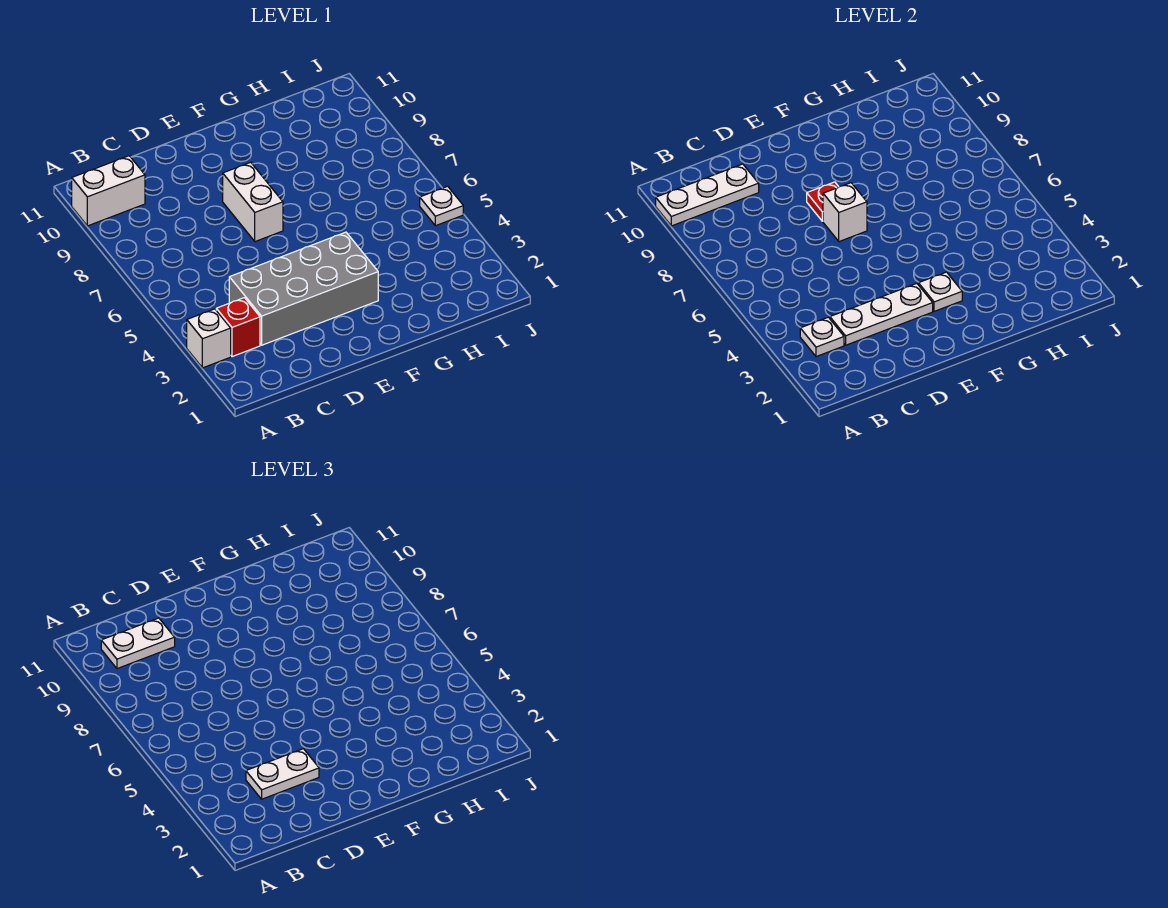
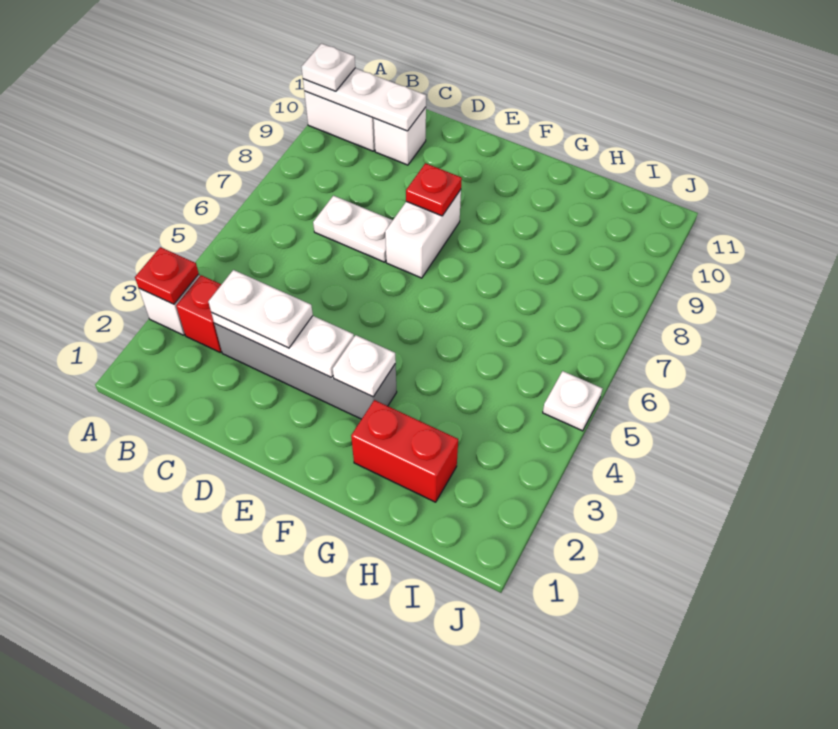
none -> red 1x1 plate [135,247,199,304]
white 1x1 plate [800,317,844,357] -> white 1x1 plate moved to [302,43,355,91]
white 1x2 plate [101,618,175,669] -> white 1x2 plate moved to [313,196,393,262]
grey 2x4 brick [229,232,378,345] -> grey 1x4 brick [214,323,397,419]
white 1x1 brick [823,183,867,242] -> white 1x1 brick moved to [374,107,426,165]
none -> red 1x2 brick [351,400,458,502]

